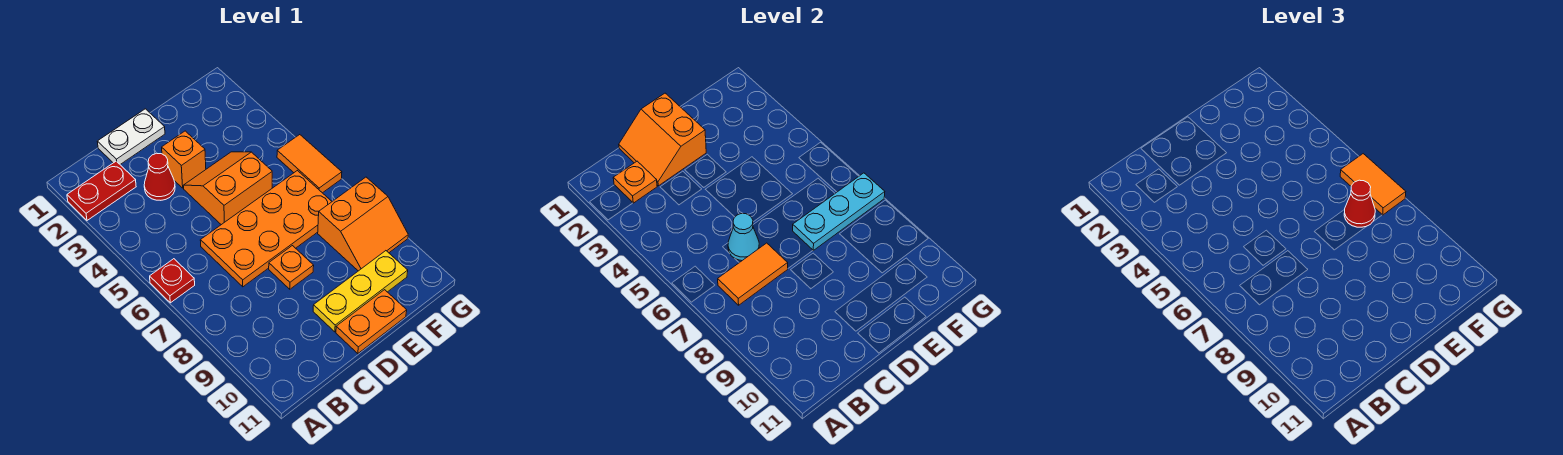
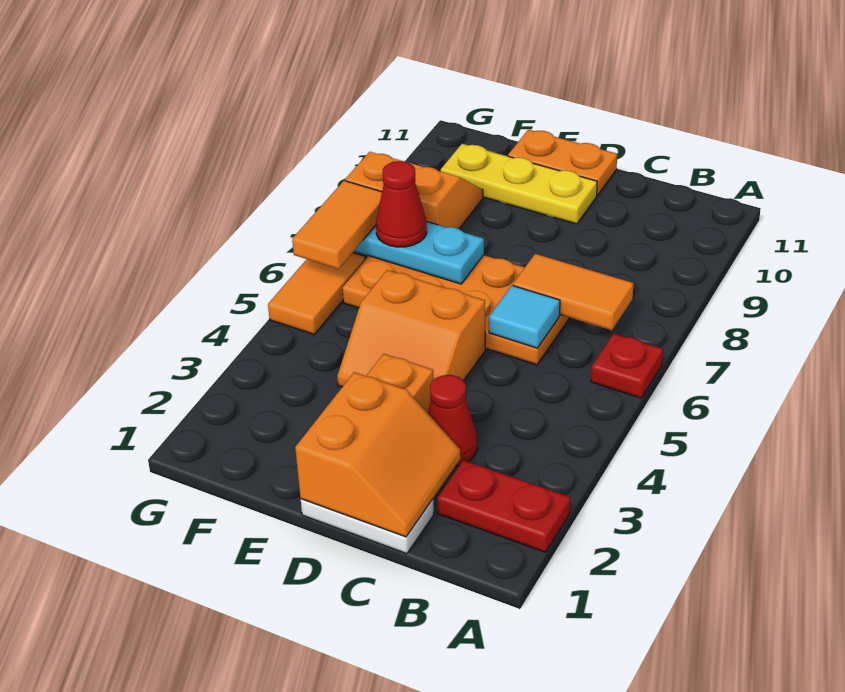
orange 1x1 plate [613,161,657,203] -> none
cyan 1x1 cone [728,214,759,261] -> cyan 1x1 tile [489,286,560,348]
orange 1x1 plate [269,246,314,289] -> none

